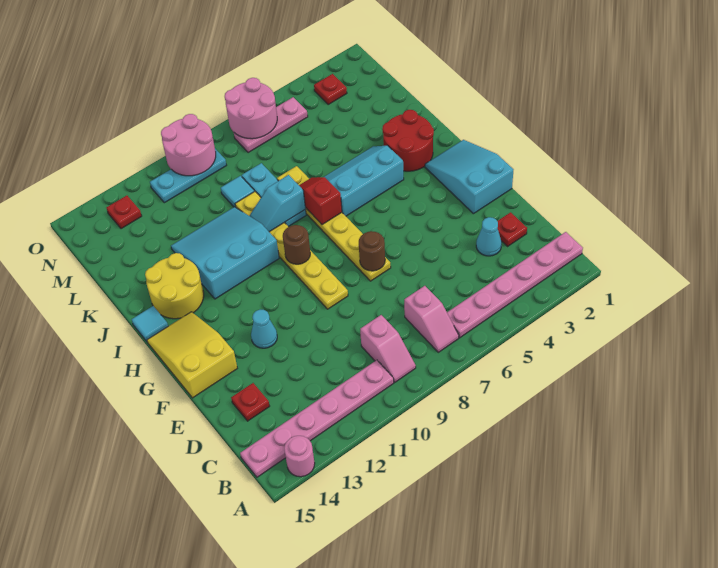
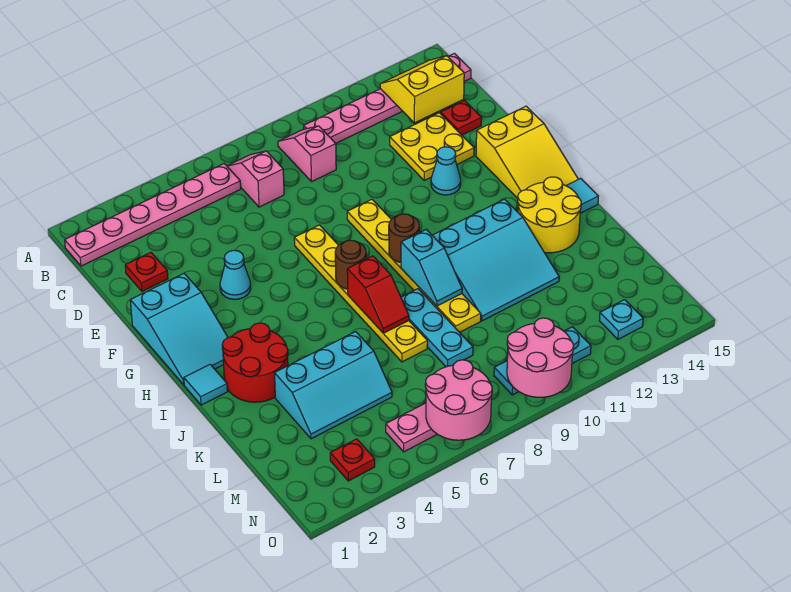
pink 1x1 round brick [284,436,315,477] -> none
none -> yellow 2x2 slope [380,56,464,123]
cyan 1x1 cone [476,217,502,256] -> cyan 1x1 cone moved to [220,250,251,299]
none -> yellow 2x2 plate [390,113,474,180]
brown 1x1 round brick [359,231,385,271] -> brown 1x1 round brick moved to [335,240,366,289]
cyan 2x3 slope [324,145,404,216] -> cyan 2x3 slope moved to [275,332,392,439]
cyan 1x2 slope [250,175,305,232] -> cyan 1x2 slope turned to [401,229,462,306]
cyan 1x1 tile [221,176,255,207] -> cyan 1x1 tile moved to [184,364,228,405]
red 1x1 plate [106,196,142,229] -> cyan 1x1 plate [599,300,643,339]

